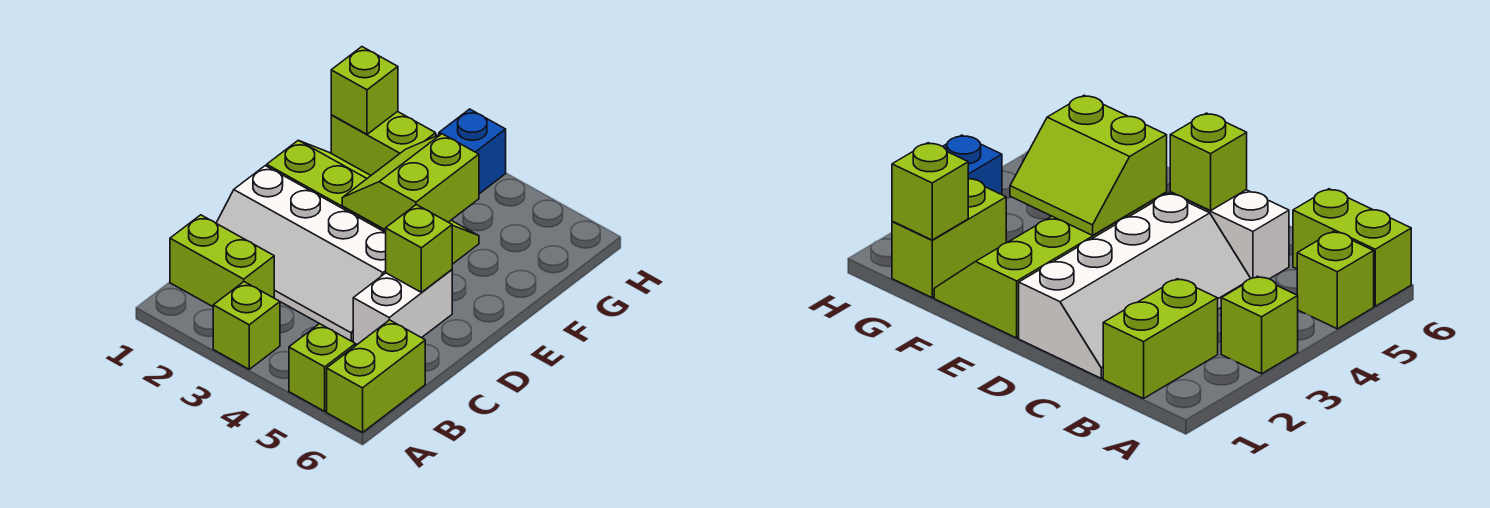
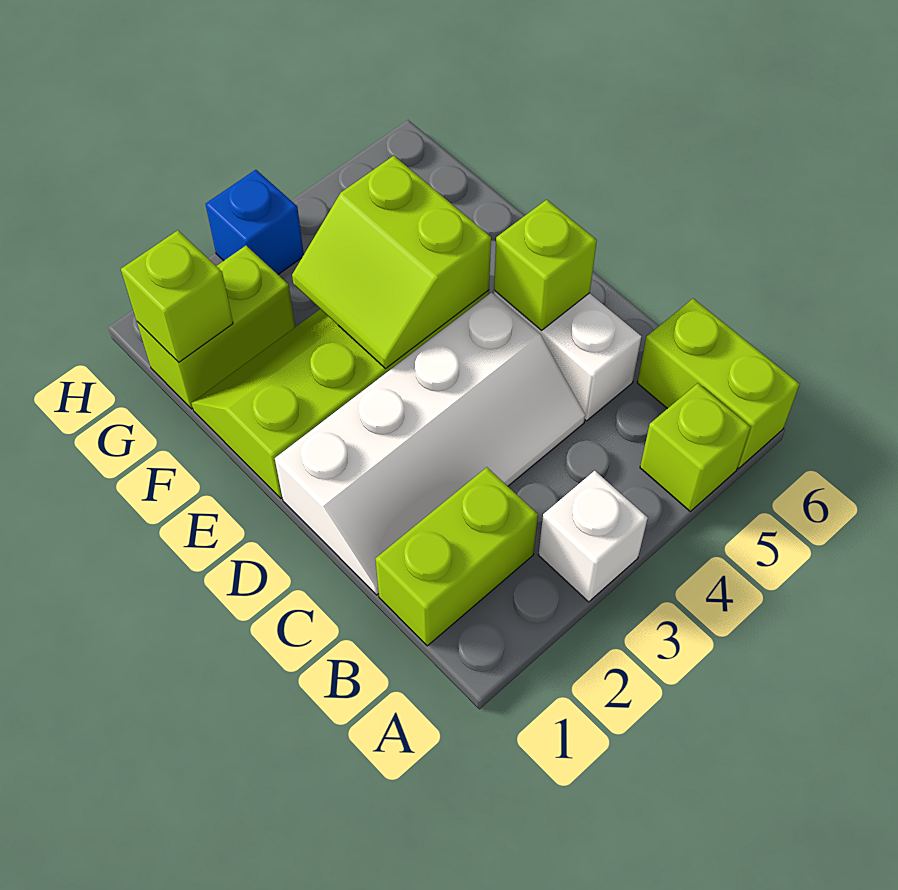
lime 1x1 brick [213,282,280,369] -> white 1x1 brick [539,471,648,602]

